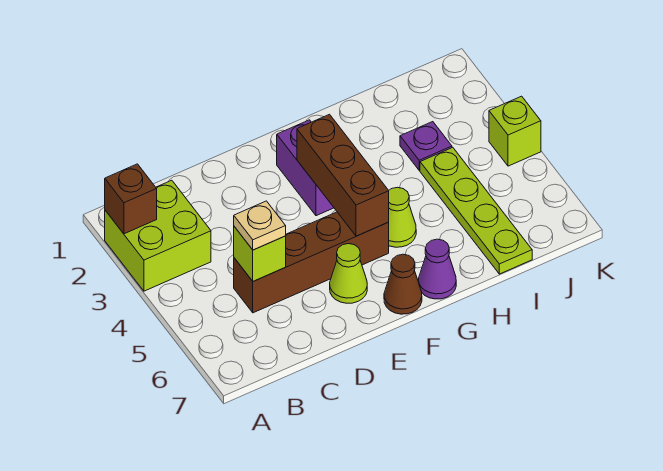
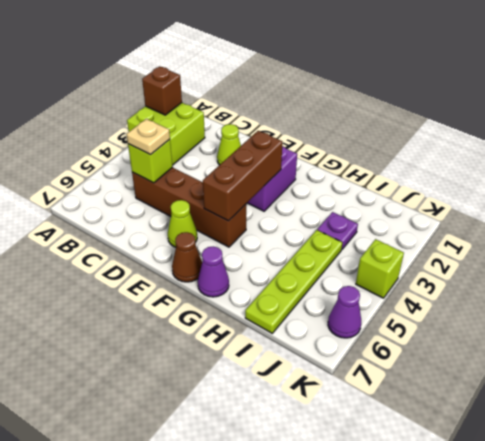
lime 1x1 cone [389,187,416,247] -> lime 1x1 cone moved to [217,124,241,165]
none -> purple 1x1 cone [328,286,361,338]

